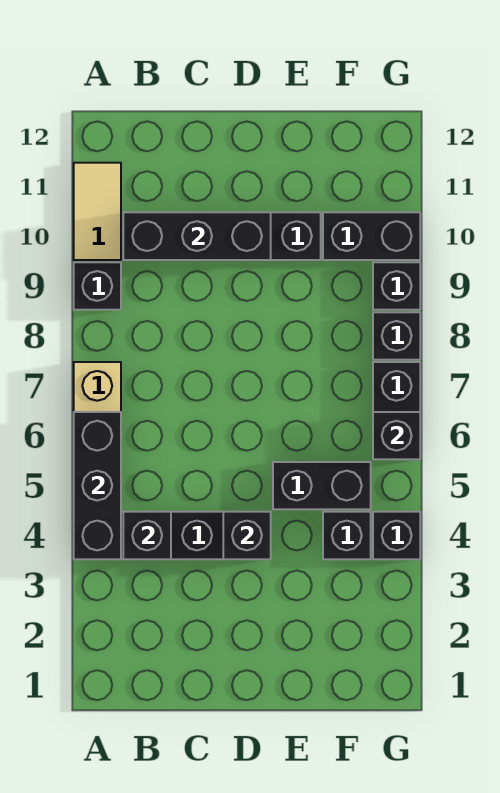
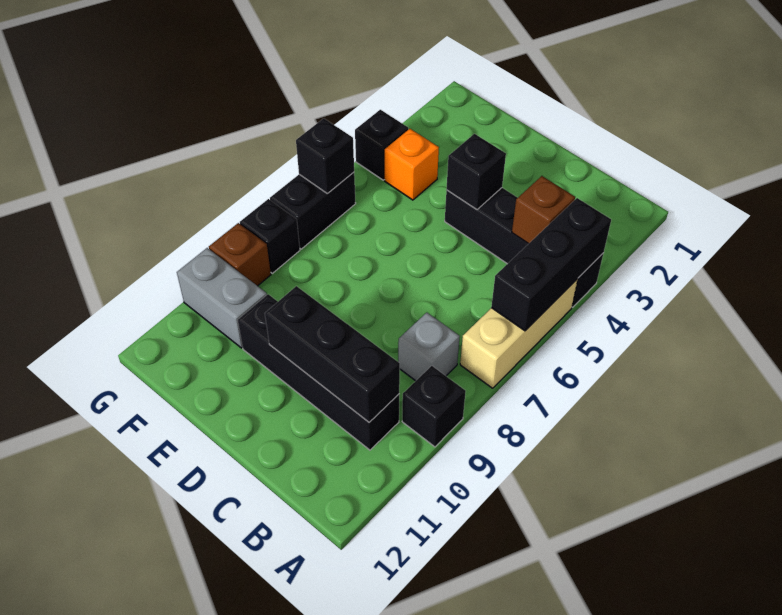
tan 1x2 tile [74,163,121,260] -> none
black 1x1 brick [123,512,171,559] -> brown 1x1 brick [512,176,575,244]
none -> grey 1x1 brick [398,313,460,381]
black 1x2 brick [273,462,371,509] -> none
black 1x1 brick [323,512,371,559] -> orange 1x1 brick [385,129,439,200]
black 1x2 brick [323,212,420,260] -> grey 1x2 brick [177,248,267,348]
black 1x1 brick [373,262,420,310] -> brown 1x1 brick [209,223,271,286]

